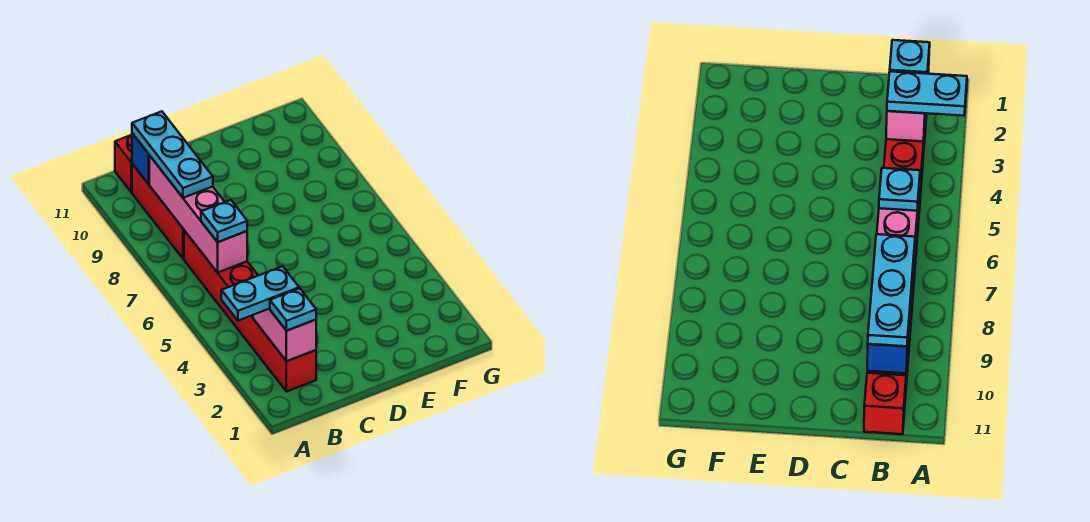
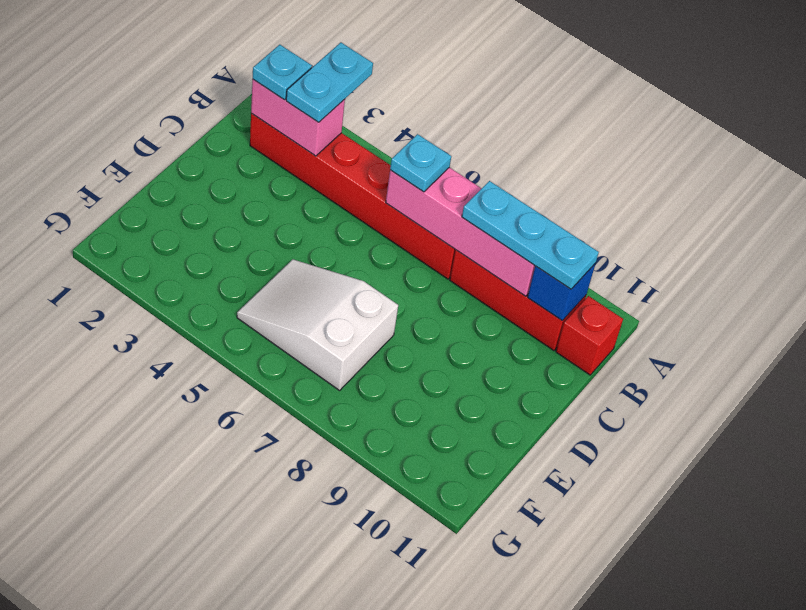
none -> white 2x3 slope [237,259,398,390]

